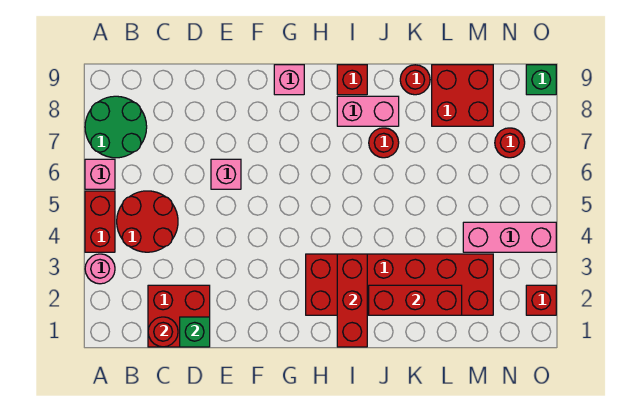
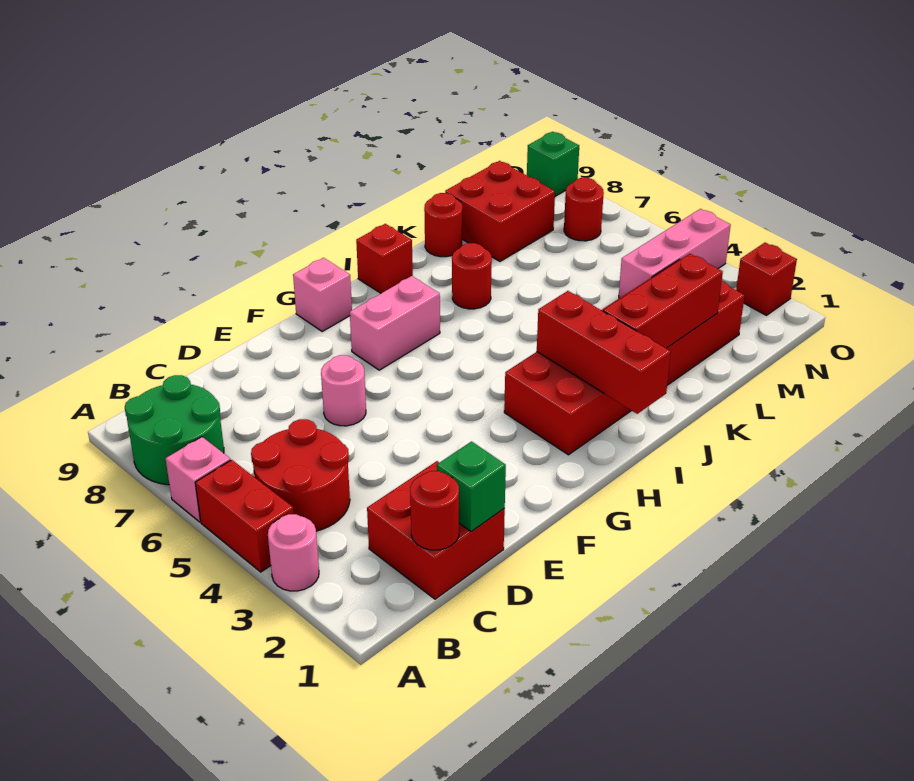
pink 1x1 brick [211,159,241,189] -> pink 1x1 round brick [321,355,366,426]
pink 1x2 brick [337,96,399,126] -> pink 1x2 brick moved to [350,276,440,370]

